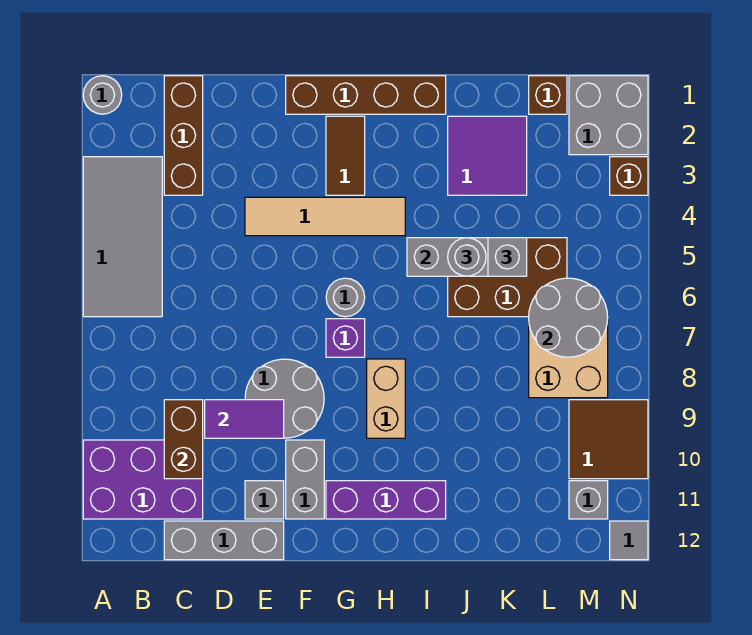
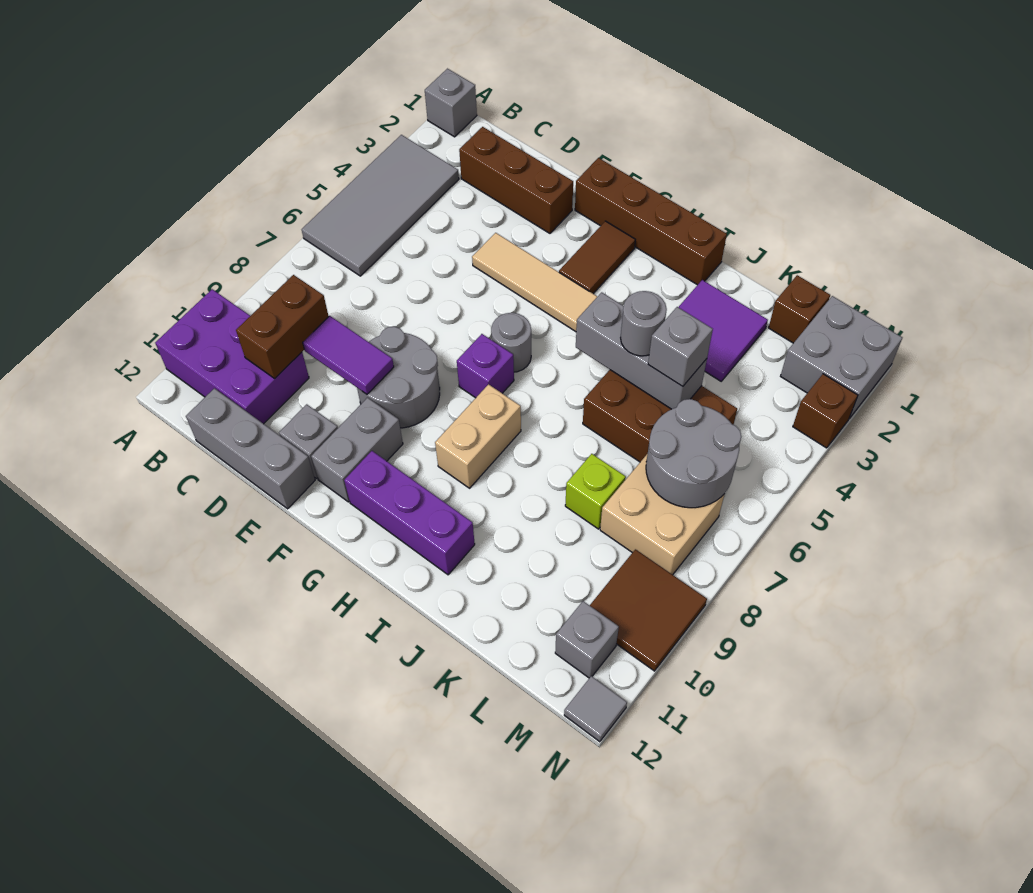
grey 1x1 round brick [83,76,122,114] -> grey 1x1 brick [425,69,477,137]
brown 1x3 brick [164,76,203,195] -> brown 1x3 brick turned to [459,127,573,233]
none -> lime 1x1 brick [565,454,626,529]

